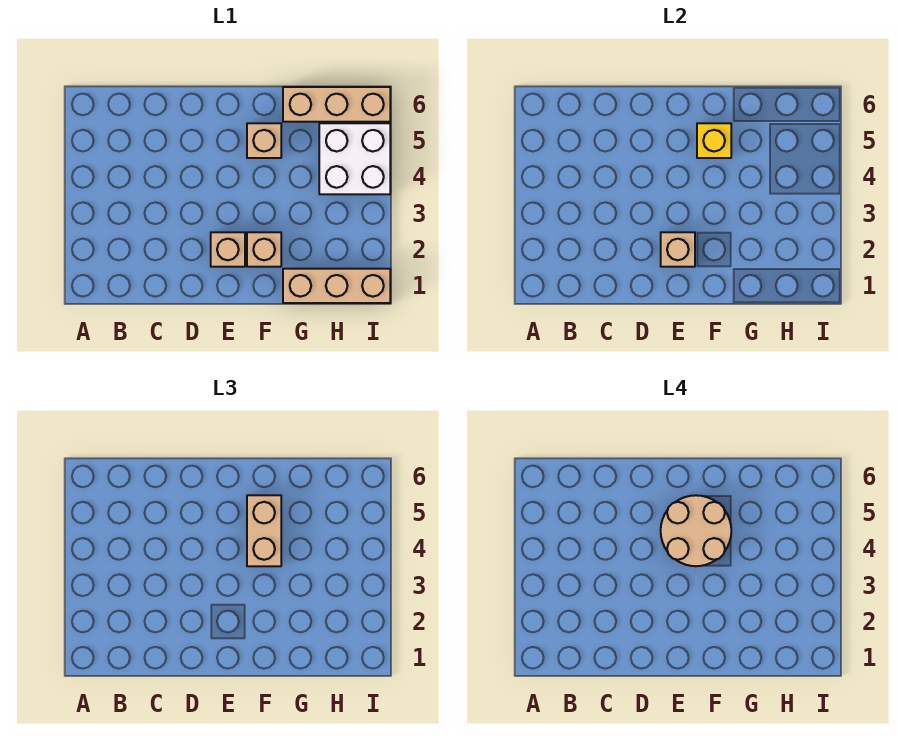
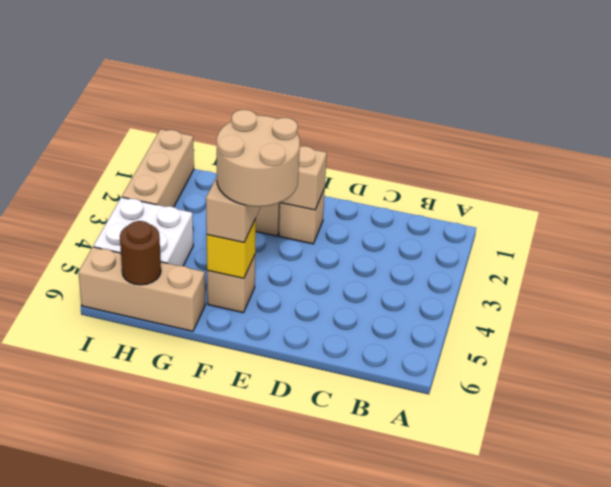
tan 1x3 brick [283,269,390,303] -> tan 1x3 brick turned to [122,129,194,207]
none -> brown 1x1 round brick [120,221,161,285]

